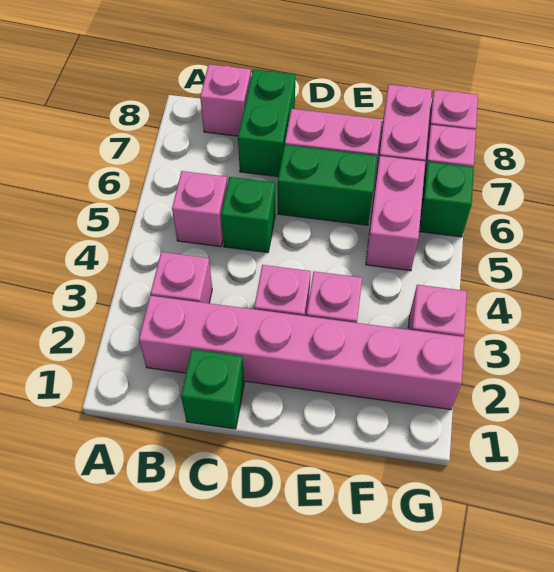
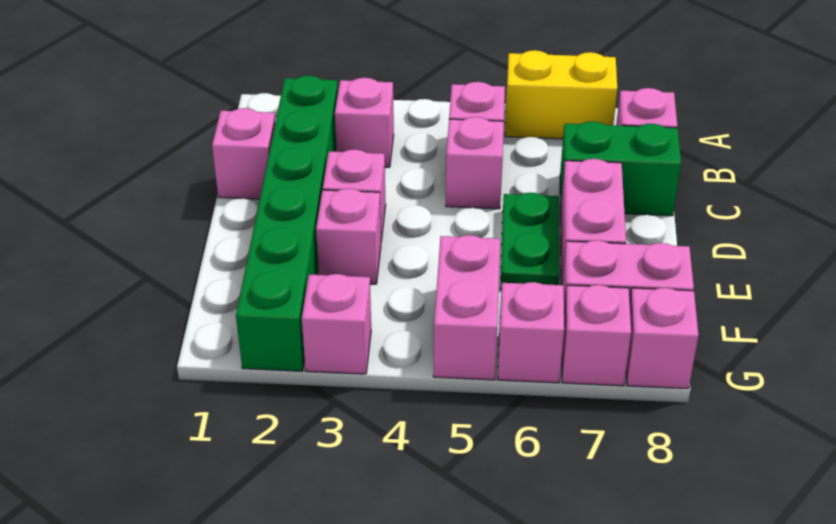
none -> yellow 1x2 brick [505,50,617,139]
pink 1x6 brick [139,296,464,410] -> green 1x6 brick [236,76,338,371]
green 1x1 brick [181,349,244,429] -> pink 1x1 brick [212,108,275,199]
green 1x1 brick [221,177,275,252] -> pink 1x1 brick [446,117,504,209]
green 1x2 brick [278,145,377,225] -> green 1x2 plate [500,193,560,290]
pink 1x2 brick [366,156,425,271] -> pink 1x2 brick turned to [433,235,500,380]
green 1x1 brick [419,162,474,237] -> pink 1x1 brick [498,282,564,383]

